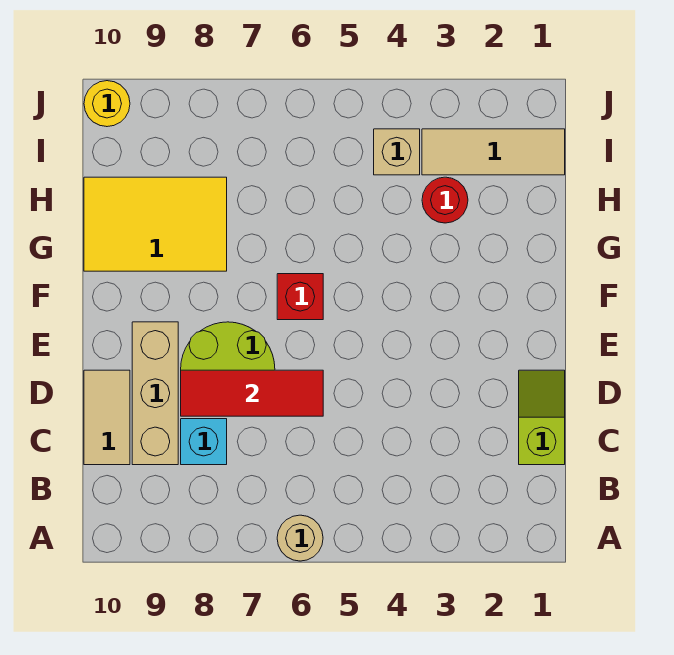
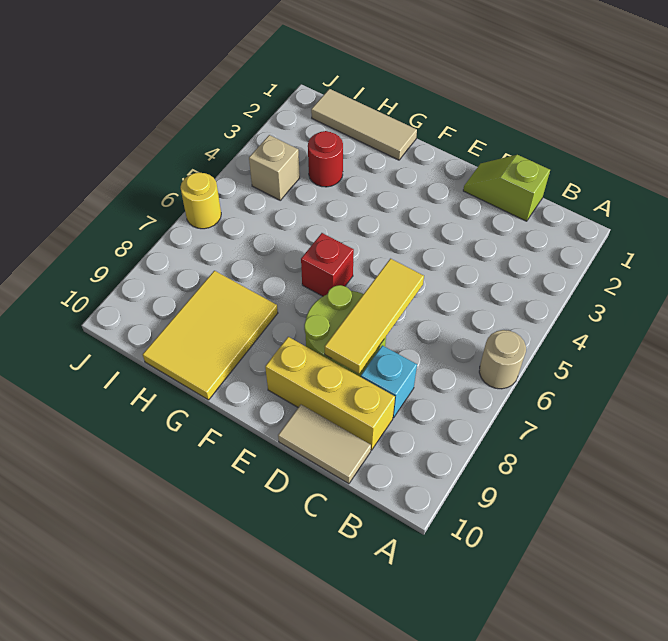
tan 1x3 brick [132,322,178,465] -> yellow 1x3 brick [265,337,395,450]
red 1x3 tile [181,370,323,416] -> yellow 1x3 tile [325,259,424,374]
tan 1x3 tile [422,129,565,175] -> tan 1x3 tile turned to [311,89,417,160]
yellow 1x1 round brick [84,81,130,127] -> yellow 1x1 round brick moved to [181,173,221,229]

